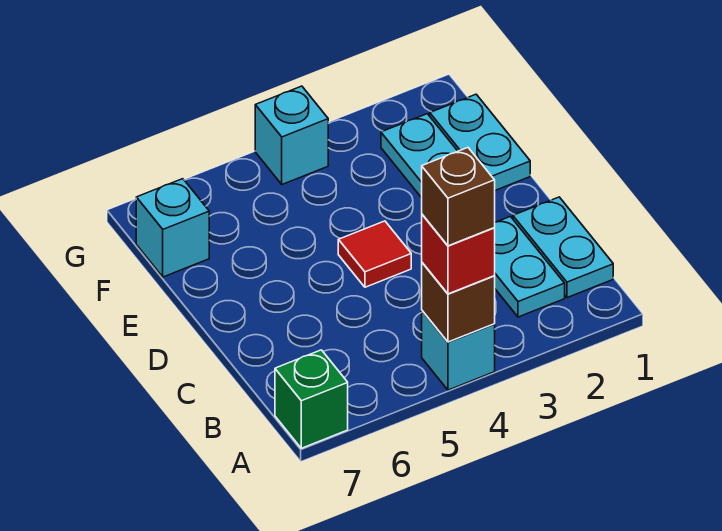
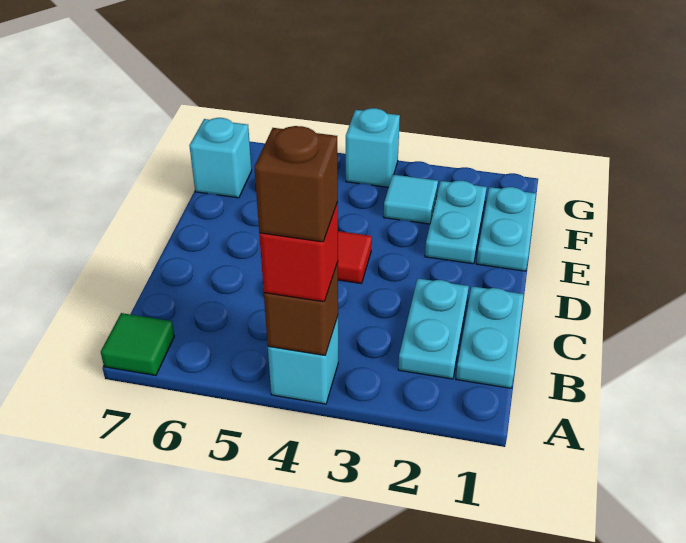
green 1x1 brick [275,350,348,448] -> green 1x1 tile [101,313,174,376]
none -> cyan 1x1 tile [384,175,438,224]

